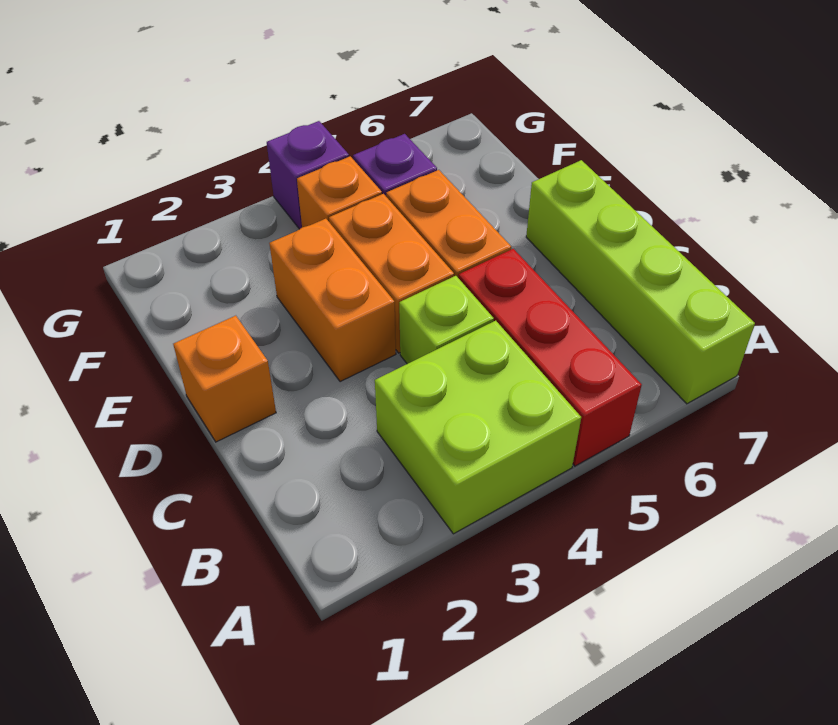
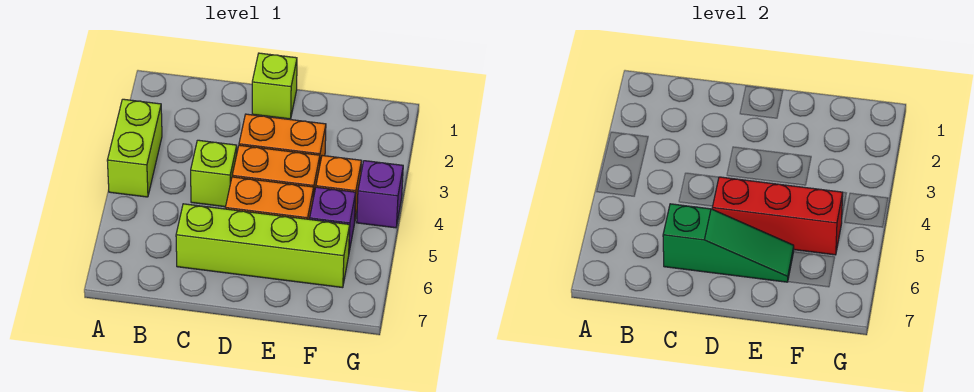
lime 2x2 brick [375,321,581,534] -> lime 1x2 brick [107,99,162,197]
red 1x3 brick [459,249,642,466] -> red 1x3 brick moved to [712,177,843,255]
lime 1x4 brick [526,160,755,404] -> lime 1x4 brick moved to [176,204,350,288]
none -> green 1x3 slope [663,204,794,282]
orange 1x1 brick [173,316,276,442] -> lime 1x1 brick [252,53,297,119]

